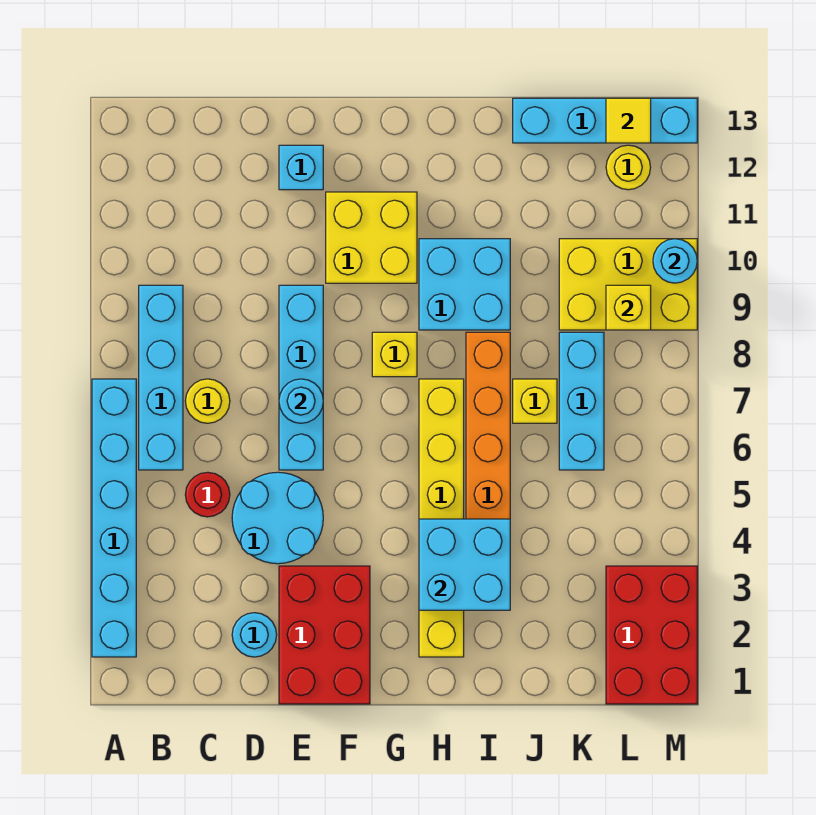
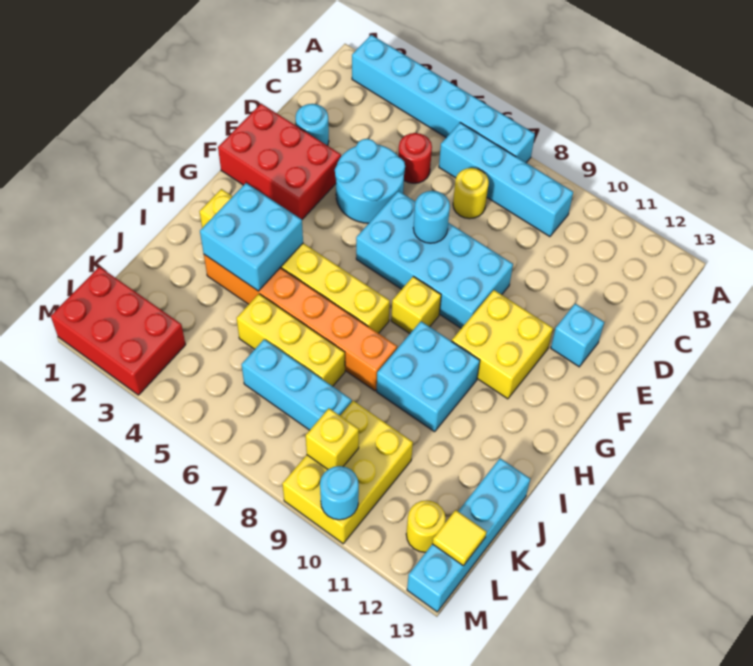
cyan 1x4 brick [279,285,323,470] -> cyan 2x4 brick [356,191,513,328]
yellow 1x1 brick [513,379,557,423] -> yellow 1x3 brick [237,294,345,386]

